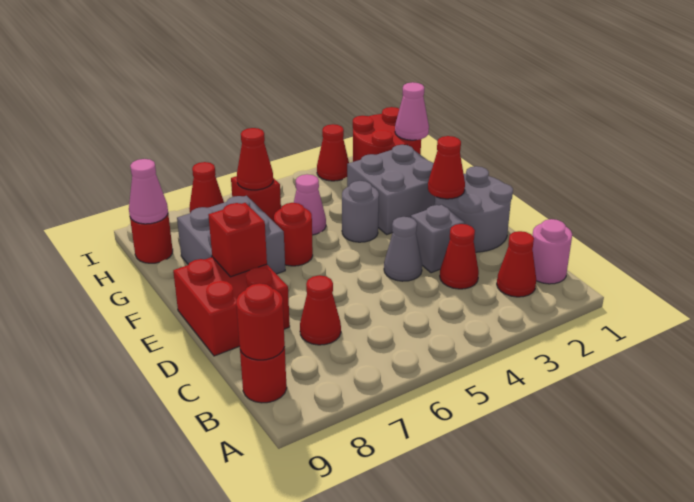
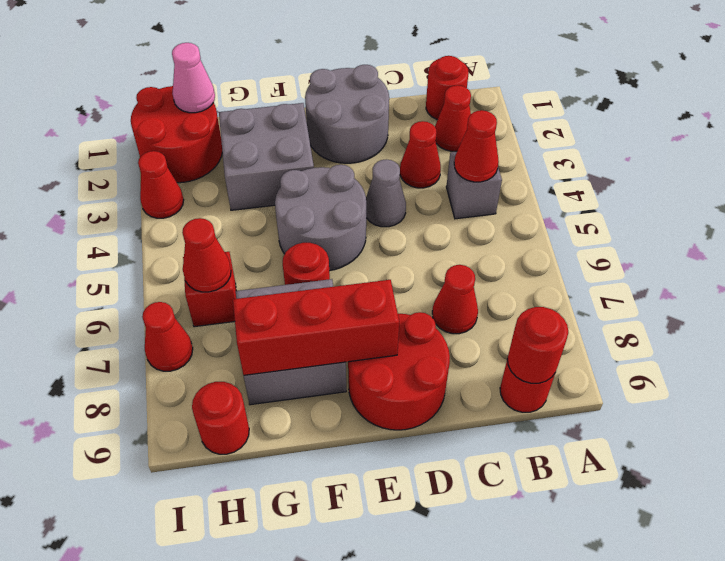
pink 1x1 round brick [532,219,572,284] -> red 1x1 round brick [426,56,469,120]
grey 1x1 brick [411,205,465,273] -> grey 1x1 brick moved to [446,152,502,219]
red 2x2 brick [173,257,290,356] -> red 2x2 round brick [348,312,450,430]
red 1x1 cone [428,136,465,199] -> red 1x1 cone moved to [454,110,499,182]
red 1x1 brick [208,203,267,277] -> red 1x3 brick [233,280,399,375]
grey 1x1 round brick [342,181,379,242] -> grey 2x2 round brick [275,165,366,271]
pink 1x1 cone [294,174,326,235] -> none
pink 1x1 cone [129,159,168,224] -> none

